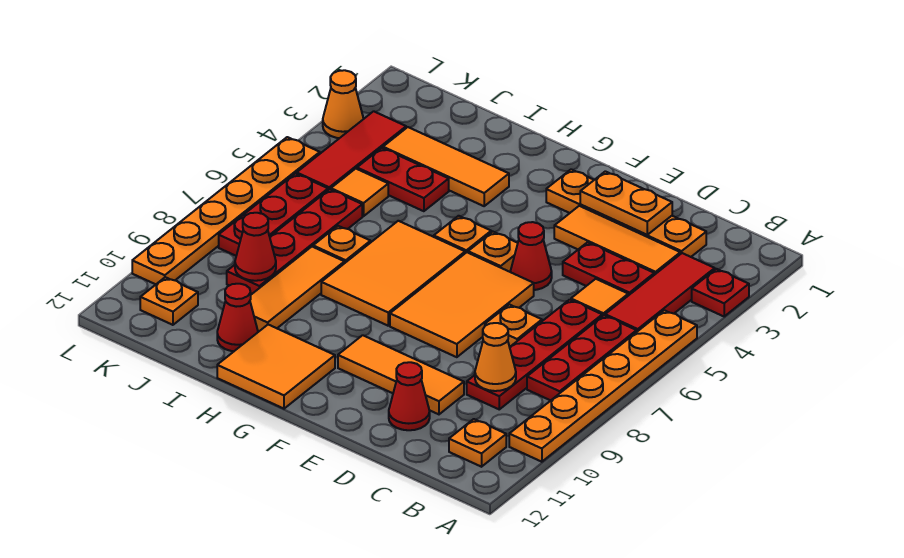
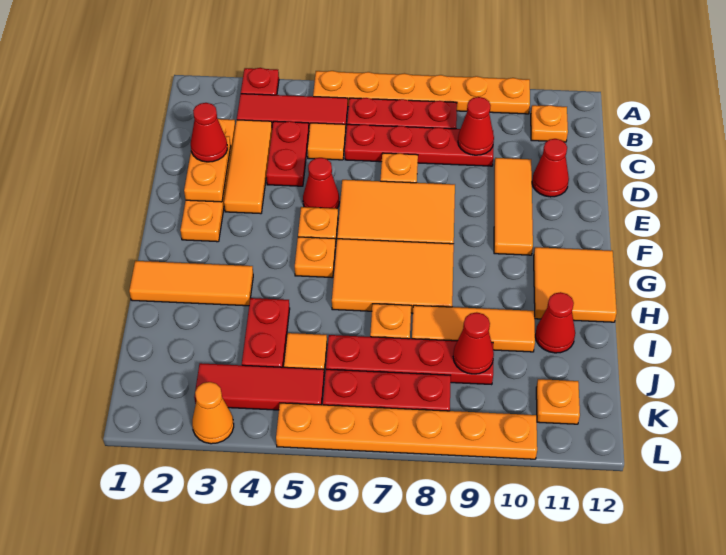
orange 1x1 cone [475,323,516,391] -> red 1x1 cone [458,97,494,155]
none -> red 1x1 cone [191,103,227,162]
orange 1x3 tile [383,127,509,206] -> orange 1x3 tile turned to [129,261,253,306]

